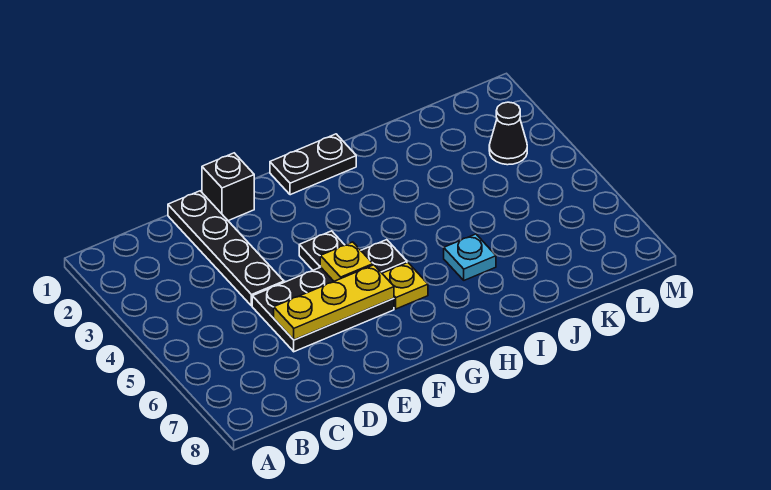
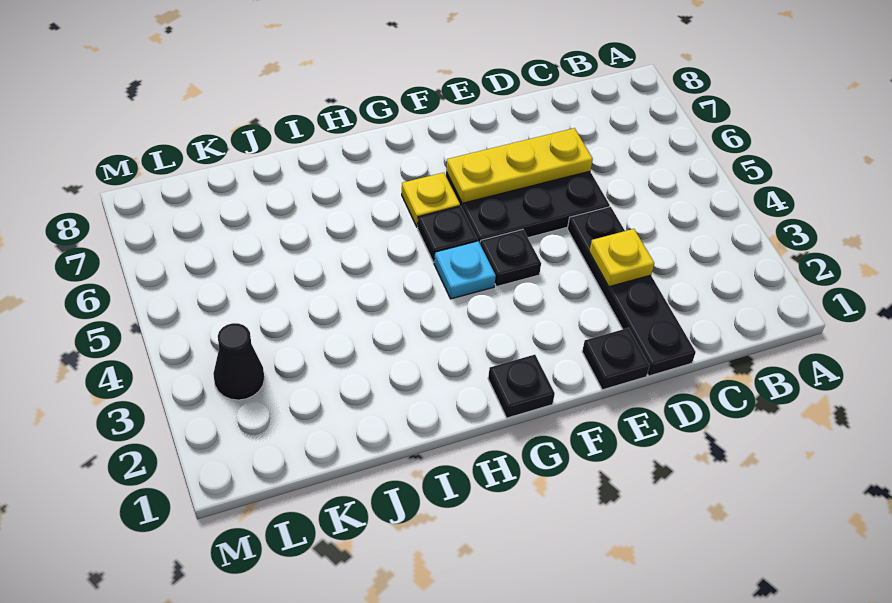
black 1x1 brick [202,153,254,221] -> black 1x1 plate [582,328,650,390]
yellow 1x1 plate [320,242,373,281] -> yellow 1x1 plate moved to [589,229,654,287]
black 1x2 plate [270,134,356,195] -> black 1x1 plate [488,355,555,418]
cyan 1x1 plate [444,234,496,280] -> cyan 1x1 plate moved to [434,241,496,299]

